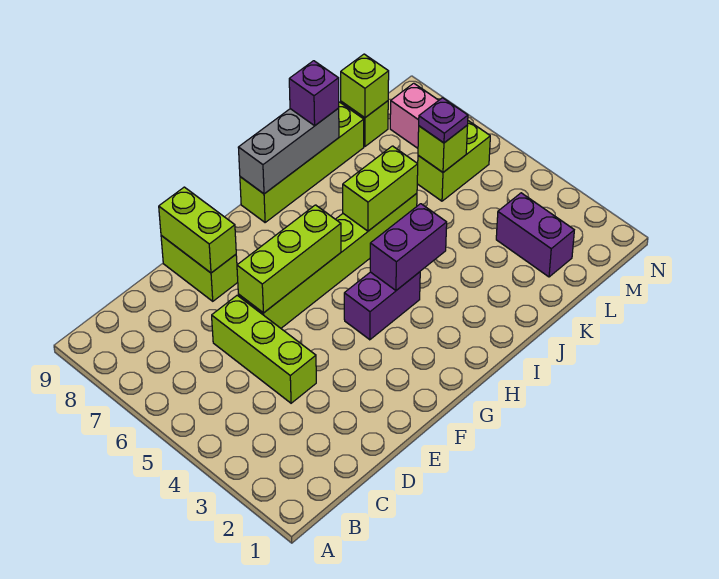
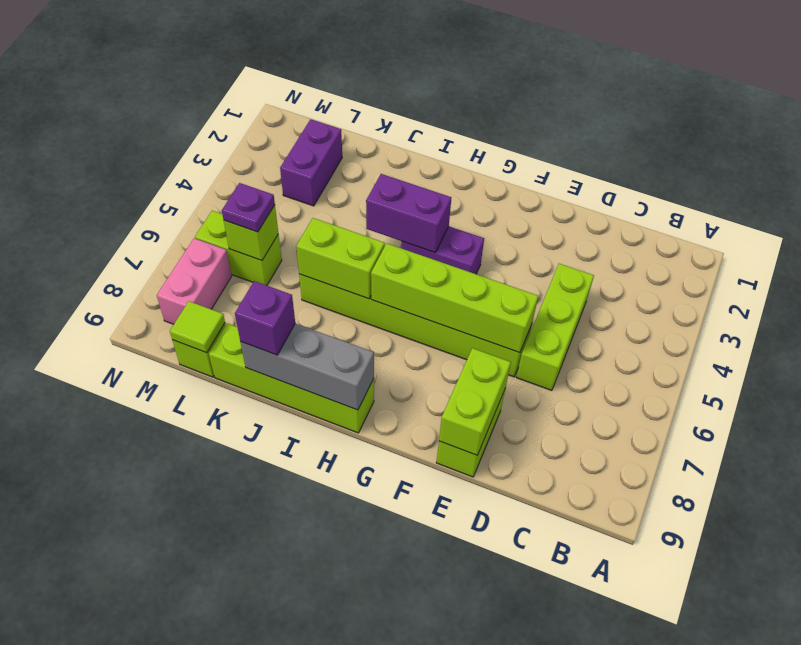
lime 1x3 brick [237,205,341,313] -> lime 1x4 brick [371,243,538,353]
lime 1x1 brick [341,54,389,118] -> lime 1x1 tile [170,301,225,353]

